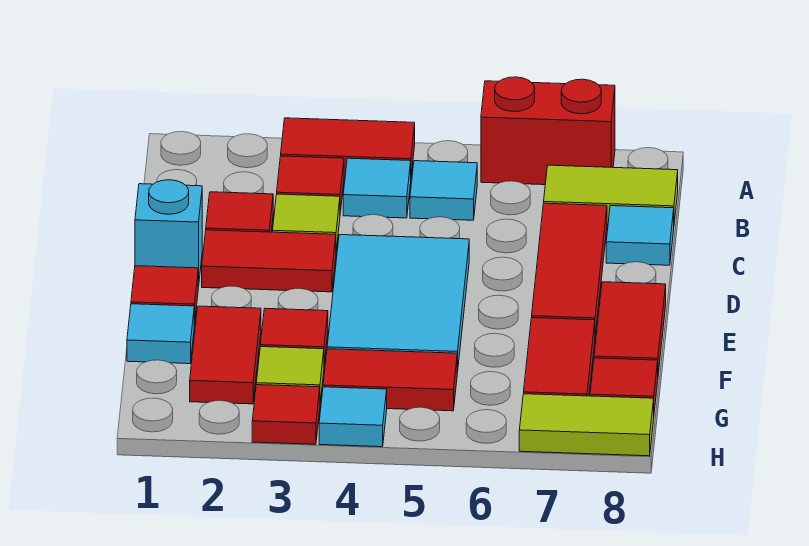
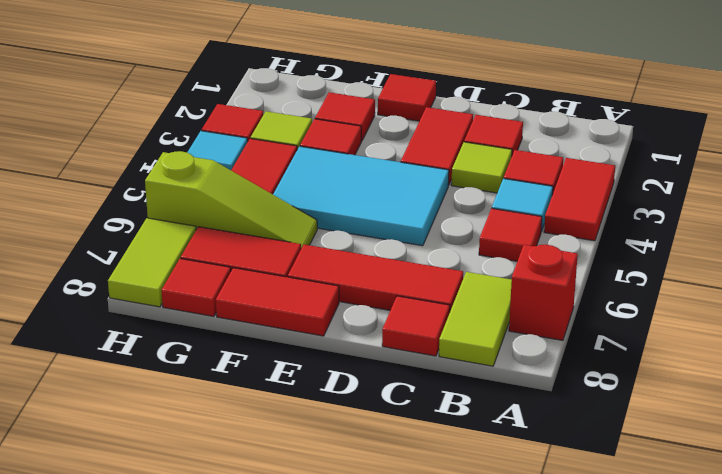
red 1x2 brick [481,77,615,185] -> red 1x1 brick [509,245,578,340]
cyan 1x1 tile [410,161,477,220] -> red 1x1 tile [479,208,542,261]
cyan 1x1 tile [606,206,674,265] -> red 1x1 tile [382,296,450,356]
cyan 1x1 brick [135,180,202,287] -> none
cyan 1x1 tile [127,304,194,364] -> none
red 1x2 tile [190,306,261,404] -> red 1x1 tile [315,92,375,141]
none -> lime 1x3 slope [145,151,317,248]

